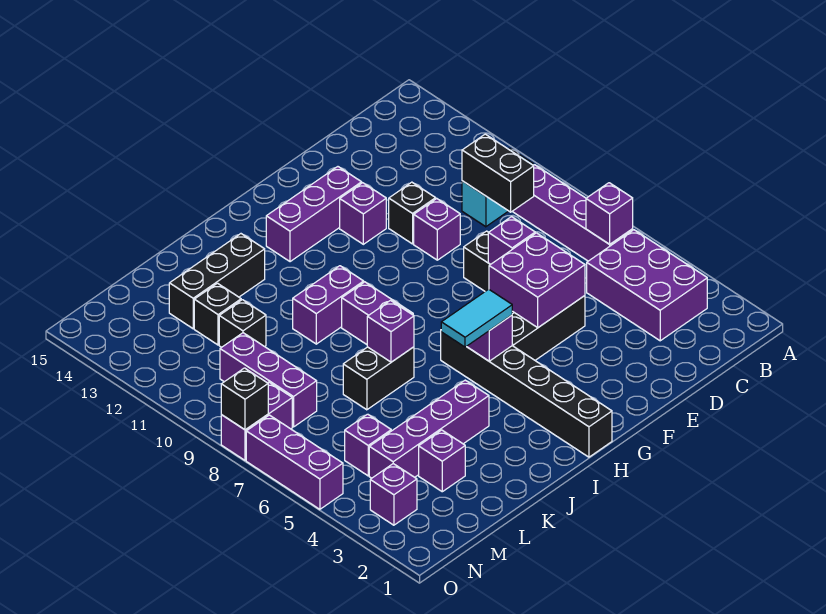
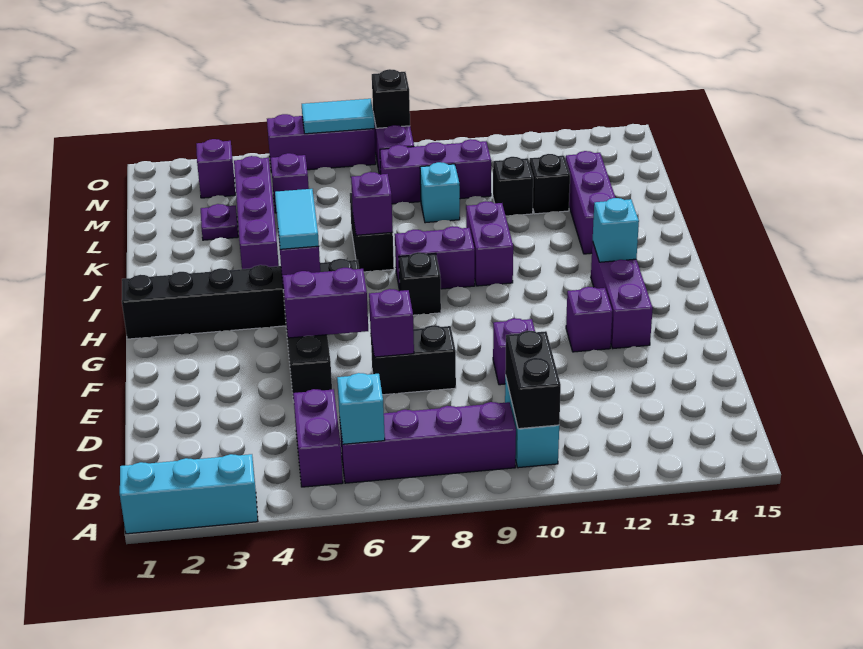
none -> cyan 1x3 brick [120,454,258,534]
purple 2x3 brick [587,230,707,341] -> purple 1x2 brick [293,389,343,487]
purple 1x1 brick [586,183,633,244] -> cyan 1x1 brick [337,373,385,444]
black 1x2 brick [462,134,534,212] -> black 1x2 brick turned to [505,331,561,429]
purple 2x2 brick [489,233,585,327] -> purple 1x2 brick [283,268,368,338]
black 1x1 brick [389,182,436,244] -> black 1x1 brick moved to [399,252,441,315]
none -> cyan 1x1 brick [593,198,639,262]
black 1x3 brick [169,234,265,329] -> purple 1x3 brick [566,151,615,254]
purple 1x1 brick [419,430,465,492] -> purple 1x1 plate [201,204,238,240]
none -> cyan 1x1 brick [420,162,460,223]
none -> cyan 1x2 tile [302,99,374,134]

